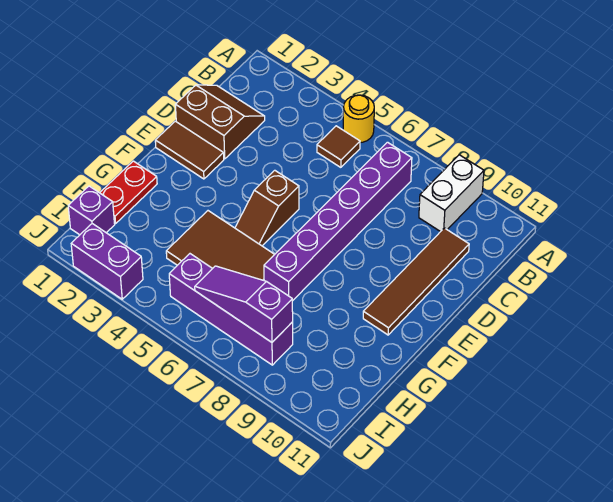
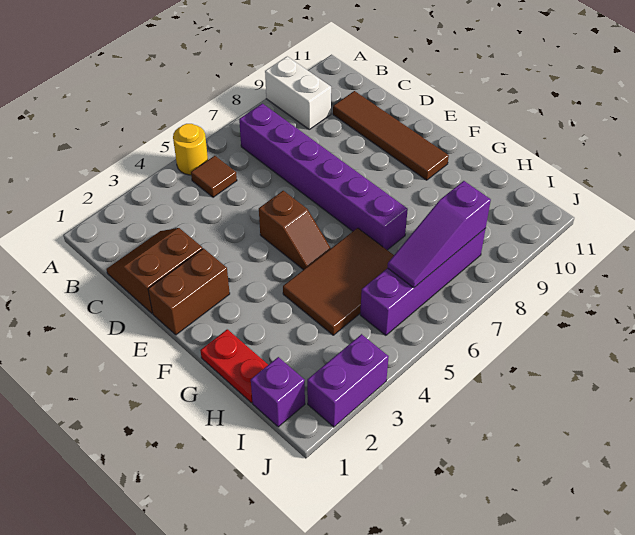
brown 1x2 tile [155,121,224,179] -> brown 1x2 brick [148,248,230,335]

